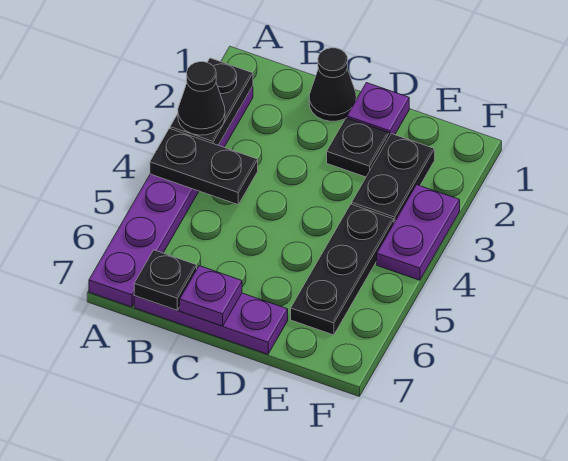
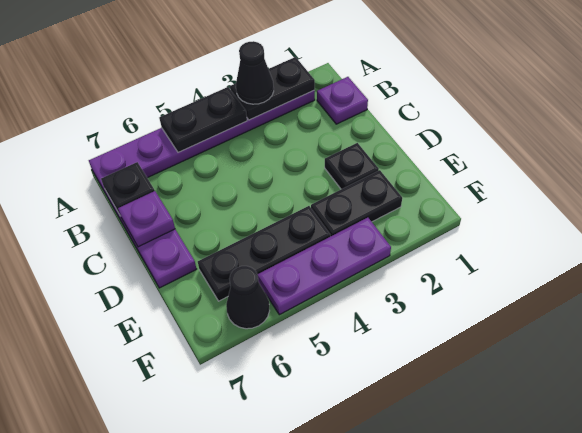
black 1x2 plate [150,128,258,204] -> black 1x2 plate turned to [159,87,247,153]
black 1x1 cone [309,48,356,121] -> black 1x1 cone moved to [226,266,270,329]
purple 1x1 plate [347,83,409,137] -> purple 1x1 plate moved to [317,77,368,124]
purple 1x2 plate [377,185,460,280] -> purple 1x3 plate [257,218,391,315]

